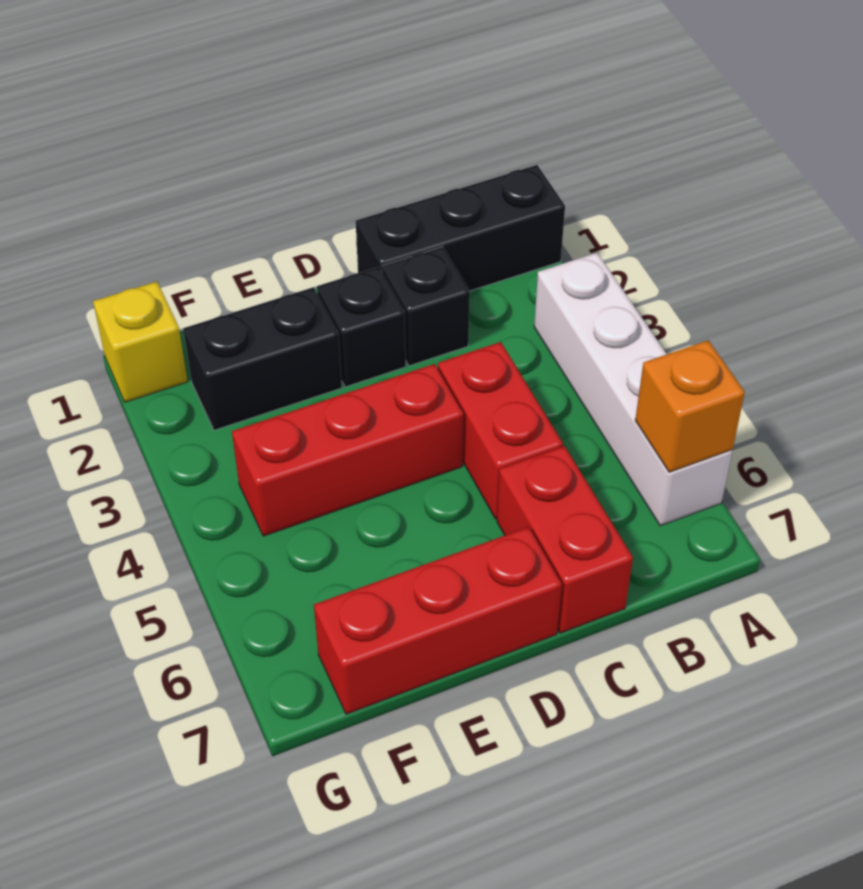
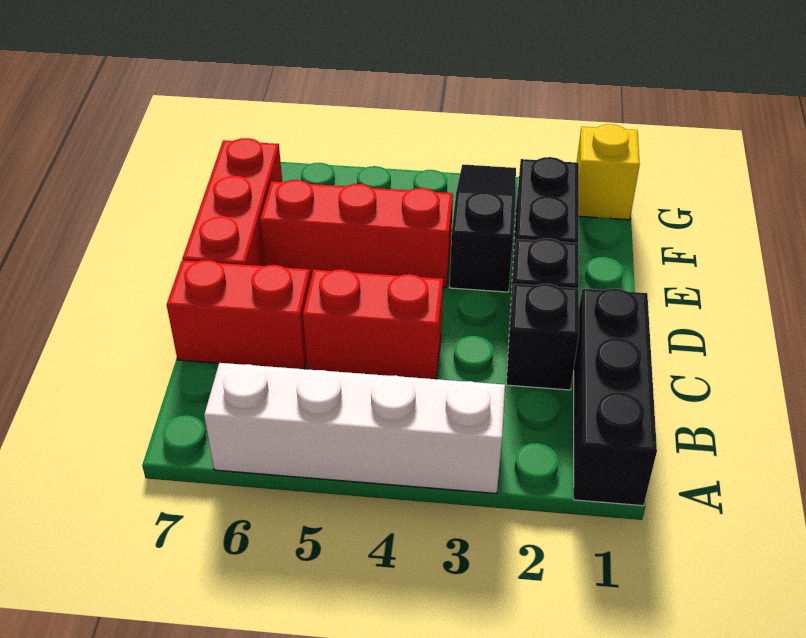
orange 1x1 brick [635,340,745,472] -> none
red 1x3 brick [232,364,463,536] -> red 1x3 brick turned to [260,180,453,288]
none -> black 1x3 slope [450,164,516,292]

